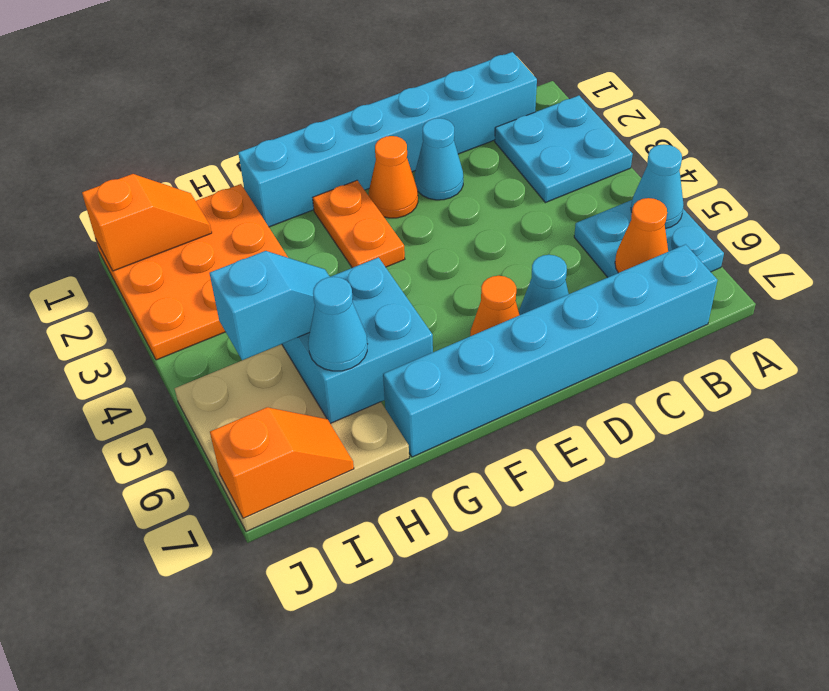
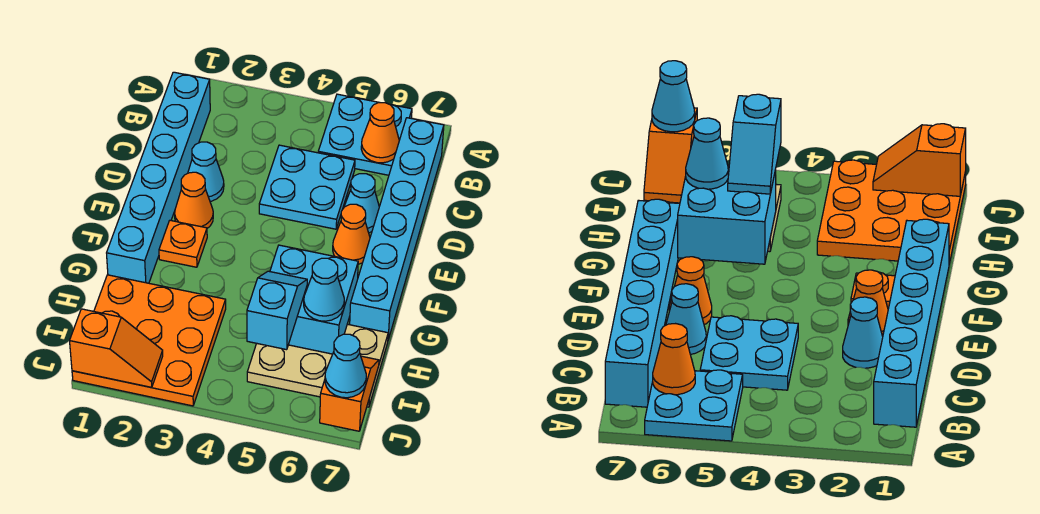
cyan 2x2 plate [495,96,633,203] -> cyan 2x2 plate moved to [259,145,355,229]
cyan 1x1 cone [631,144,684,229] -> cyan 1x1 cone moved to [325,334,366,398]
orange 1x2 plate [313,180,405,268] -> orange 1x1 plate [159,220,207,267]
tan 3x3 plate [175,344,409,532] -> tan 2x3 plate [247,324,388,407]
orange 1x2 slope [82,174,212,271] -> orange 1x2 slope turned to [70,309,163,387]

